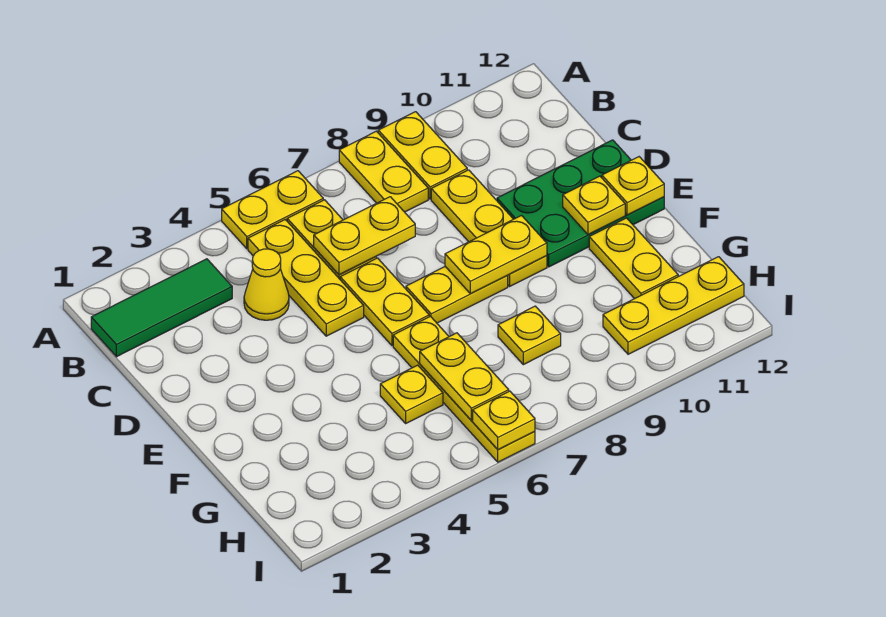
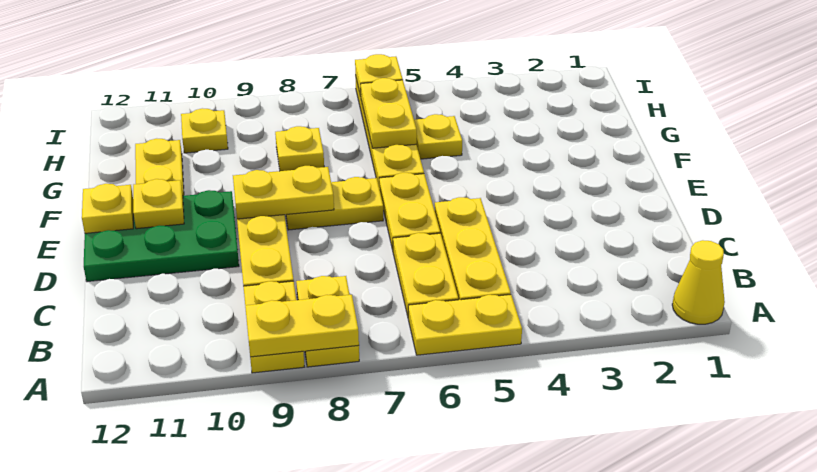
green 1x3 tile [91,259,232,357] -> none
yellow 1x1 cone [244,249,289,320] -> yellow 1x1 cone moved to [672,240,725,324]
yellow 1x2 plate [314,197,415,275] -> yellow 1x2 plate moved to [245,295,359,357]
yellow 1x3 plate [603,257,744,354] -> yellow 1x1 plate [181,108,228,153]

